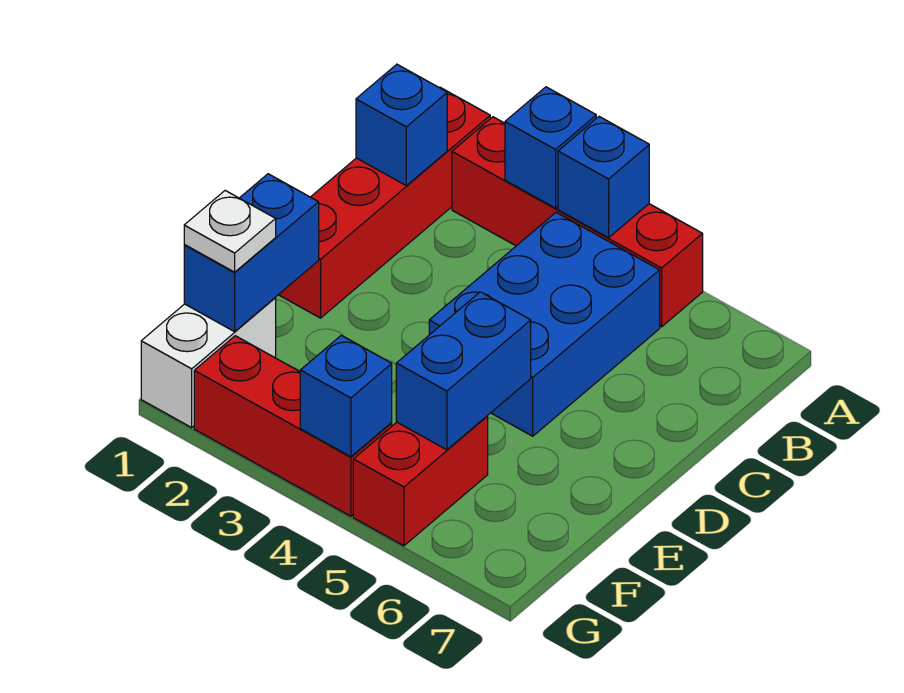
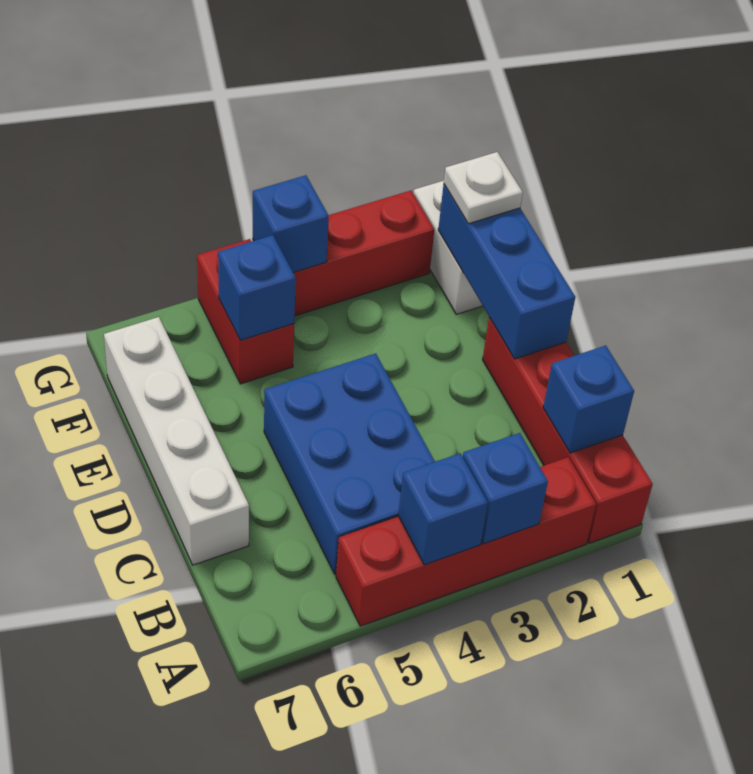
none -> white 1x4 brick [104,317,249,565]
blue 1x2 brick [184,174,319,332] -> blue 1x3 brick [438,184,575,359]
blue 1x2 brick [396,292,531,450] -> blue 1x1 brick [218,235,296,340]

